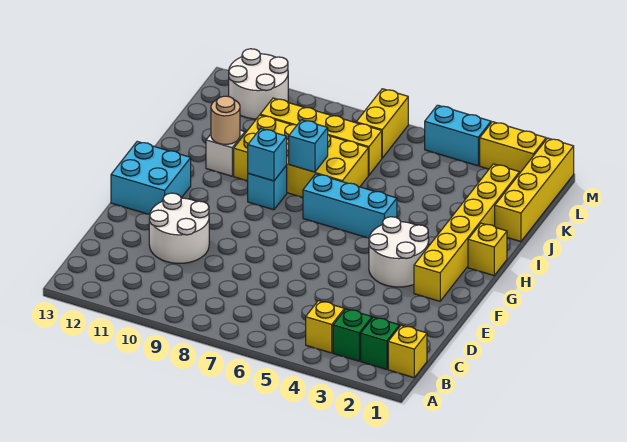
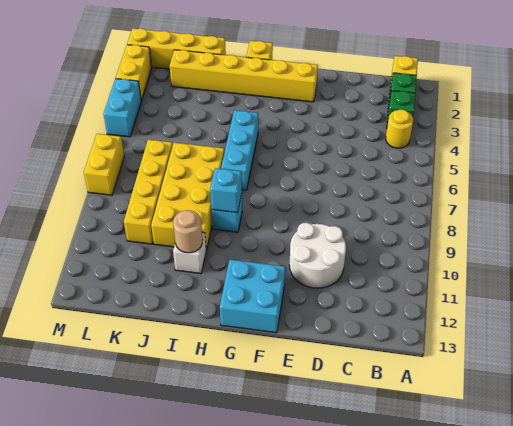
yellow 1x1 brick [306,301,344,353] -> yellow 1x1 round brick [386,110,413,148]
white 2x2 round brick [369,217,429,287] -> none
cyan 1x1 brick [289,120,328,172] -> none
yellow 1x2 brick [356,89,408,158] -> yellow 1x2 brick turned to [84,134,124,195]
white 2x2 round brick [229,49,288,119] -> none

